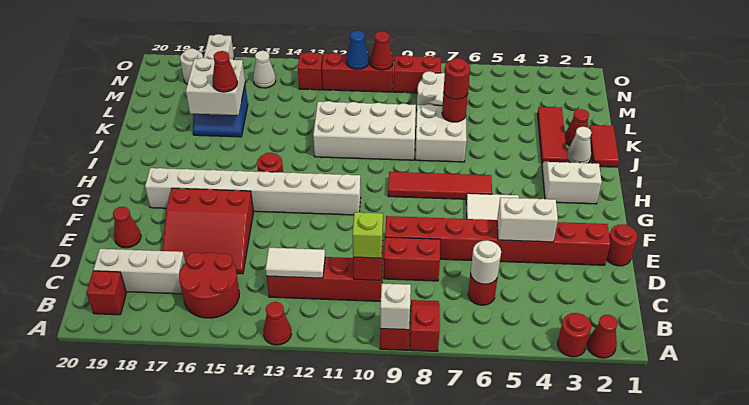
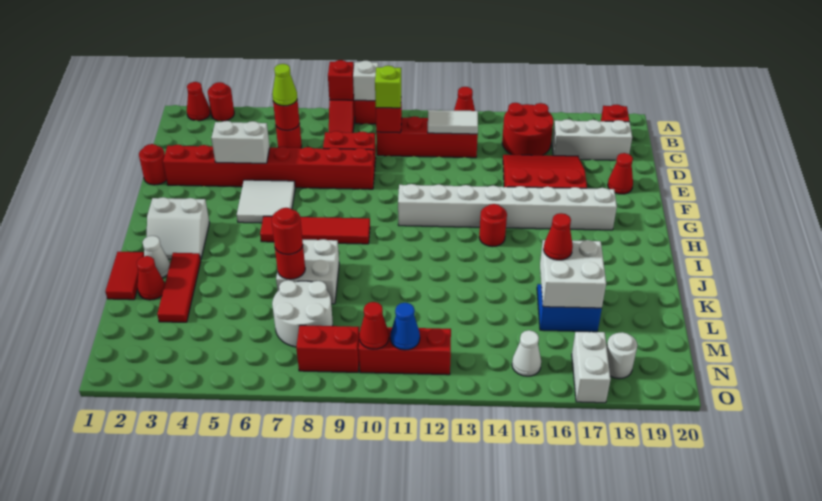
white 1x1 round brick [470,240,501,284] -> red 1x1 round brick [273,99,300,130]
none -> lime 1x1 cone [272,64,297,106]
white 2x4 brick [313,101,416,160] -> none
red 1x1 brick [298,52,323,90] -> red 1x1 brick moved to [328,60,354,100]

